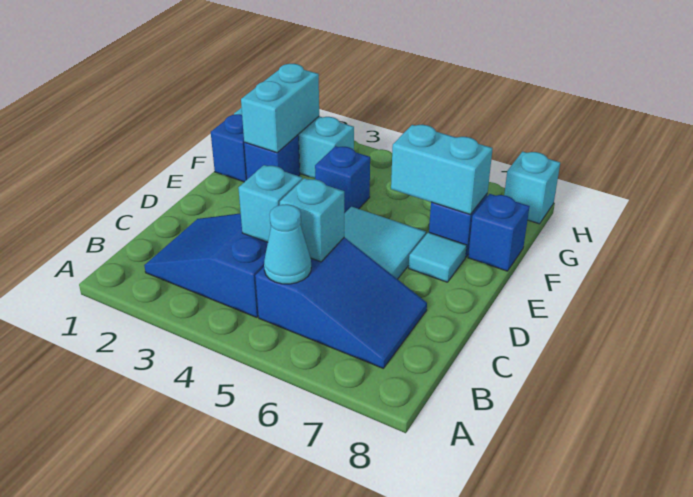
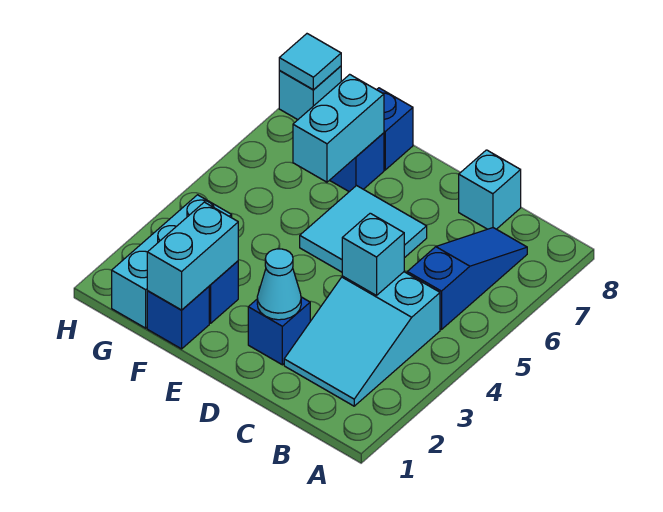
blue 2x3 slope [144,213,268,317] -> cyan 2x3 slope [284,272,440,406]
blue 2x3 slope [255,238,427,368] -> blue 1x3 slope [407,228,527,330]
cyan 1x1 cone [264,204,311,284] -> cyan 1x1 cone moved to [257,249,301,320]
cyan 1x1 brick [280,178,344,262] -> cyan 1x1 brick moved to [459,150,521,229]
cyan 1x1 tile [409,232,467,282] -> cyan 1x1 tile moved to [279,34,341,90]
cyan 1x2 brick [241,64,319,153] -> cyan 1x2 brick turned to [147,202,238,310]
blue 1x1 brick [315,146,370,213] -> blue 1x1 brick moved to [248,297,310,365]

